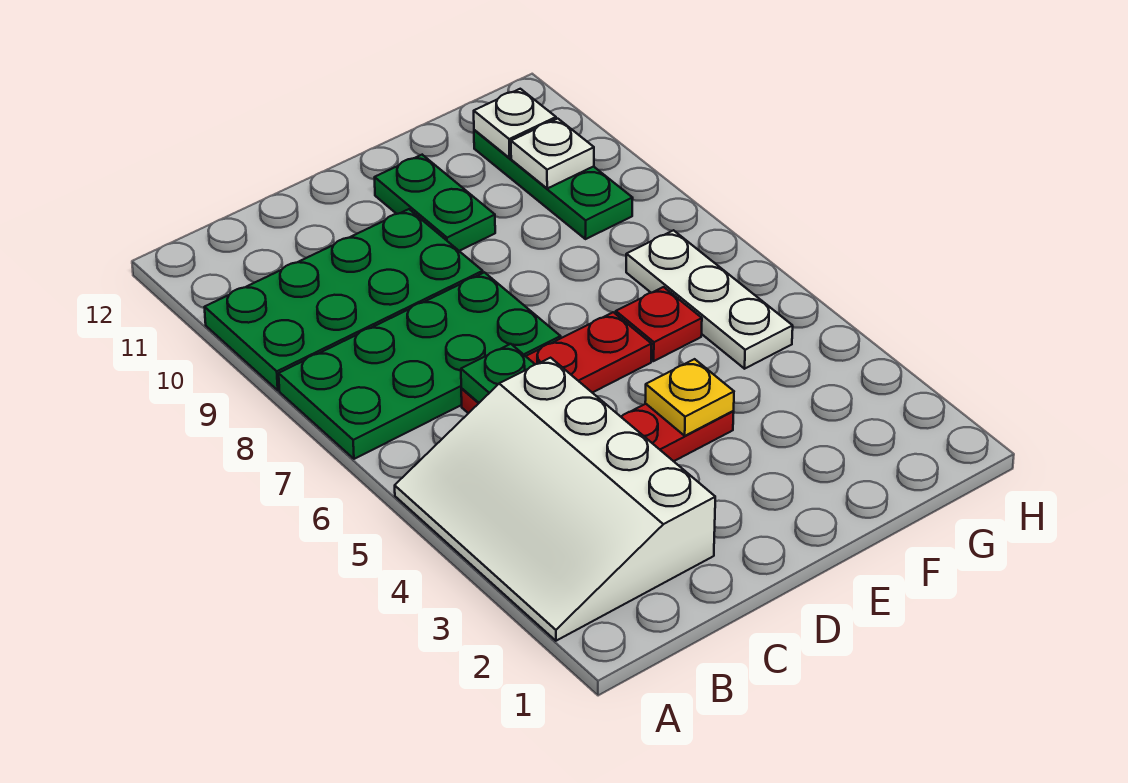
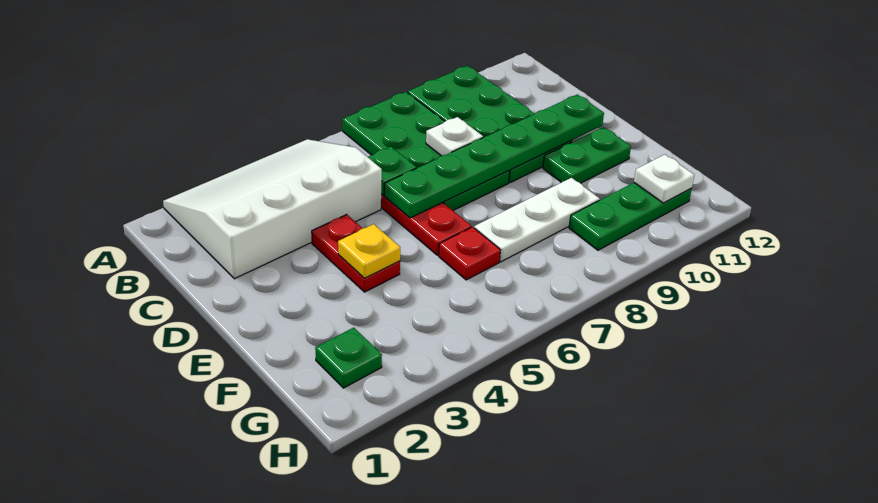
none -> green 1x6 plate [384,94,604,218]
none -> green 1x1 plate [315,328,382,388]
white 1x3 plate [626,230,793,369] -> white 1x3 plate moved to [474,178,600,262]
white 1x1 plate [511,119,594,188] -> white 1x1 plate moved to [426,117,483,156]

